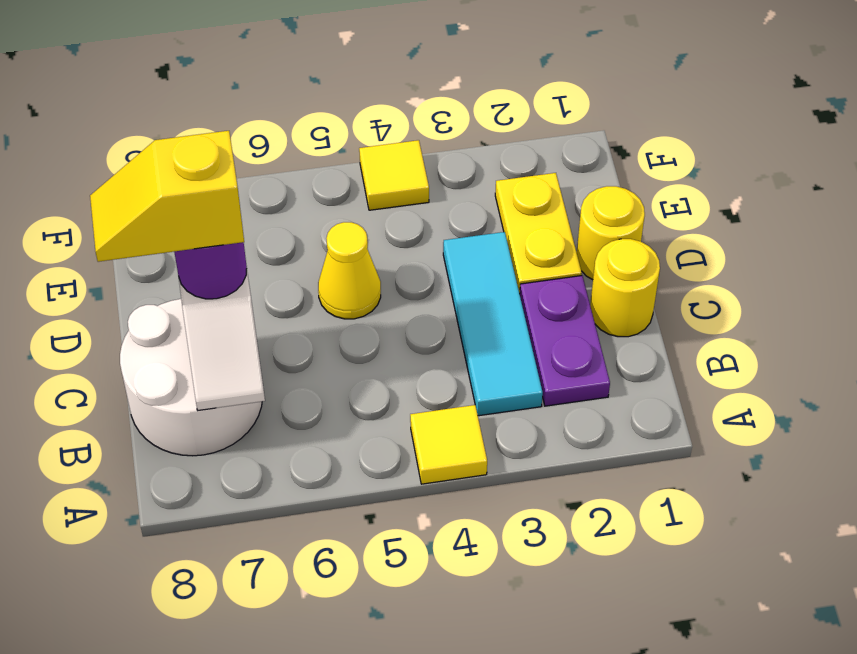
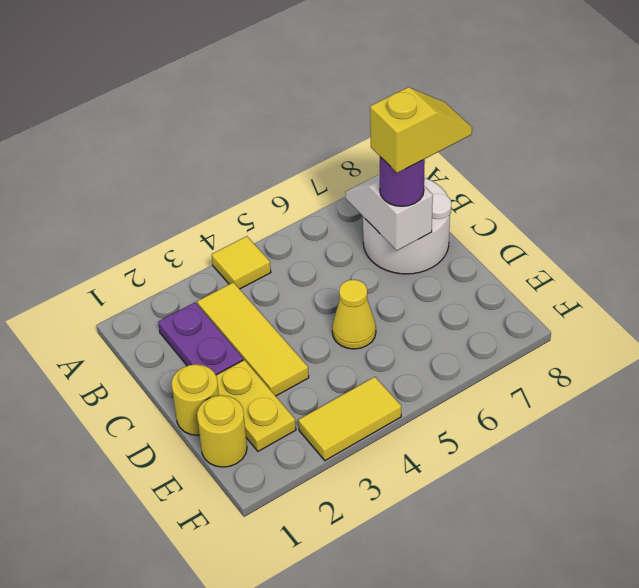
cyan 1x3 tile [443,232,543,416] -> yellow 1x3 tile [197,282,309,396]
yellow 1x1 round brick [590,239,660,337] -> yellow 1x1 round brick moved to [197,395,247,467]
yellow 1x1 tile [359,140,429,210] -> yellow 1x2 tile [299,377,401,460]

